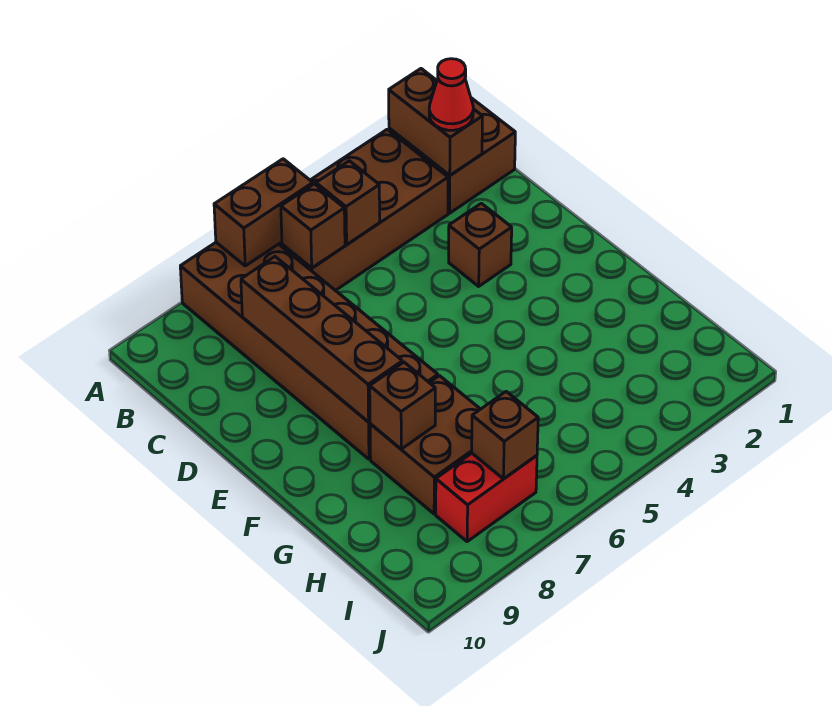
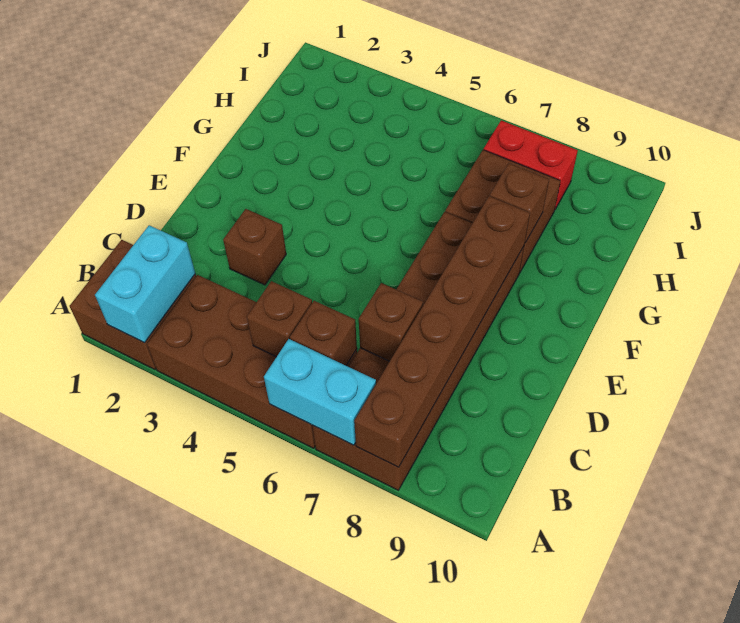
brown 1x2 brick [389,69,483,175] -> cyan 1x2 brick [95,225,195,343]
brown 1x2 brick [214,159,313,266] -> cyan 1x2 brick [264,339,376,445]
red 1x1 cone [429,59,473,130] -> none
brown 1x4 brick [241,257,402,422] -> brown 1x6 brick [354,196,530,467]
brown 1x1 brick [472,392,538,479] -> brown 1x1 brick moved to [359,283,423,361]

